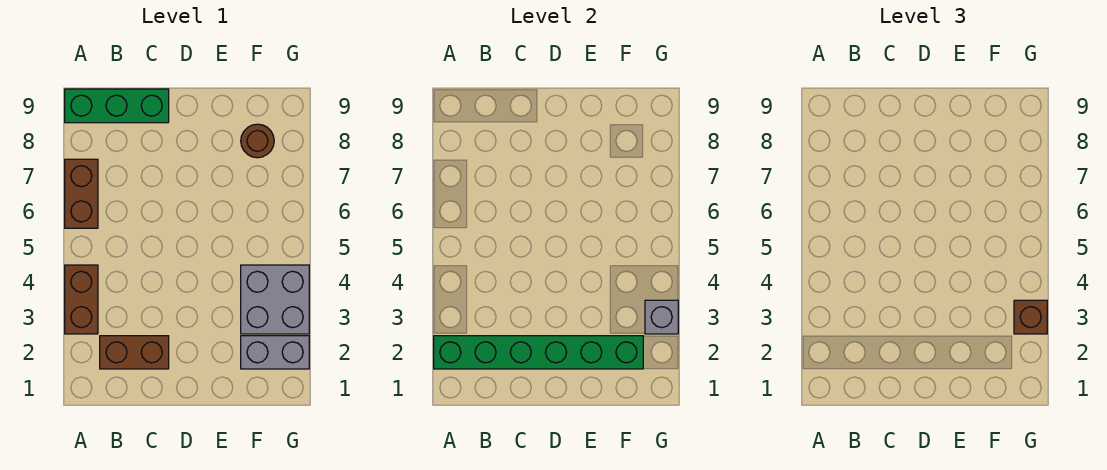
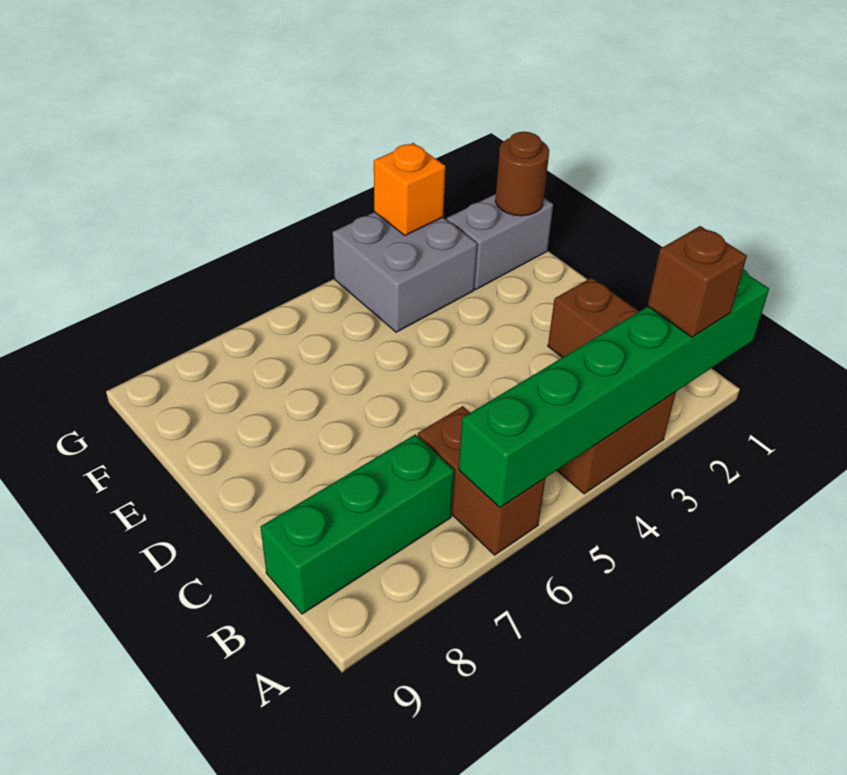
green 1x6 brick [434,336,643,369] -> green 1x6 brick turned to [459,269,769,508]
brown 1x2 brick [65,159,98,228] -> brown 1x2 brick turned to [418,406,546,555]
green 1x3 brick [65,89,169,123] -> green 1x3 brick turned to [261,434,454,614]
grey 1x2 brick [241,336,309,369] -> grey 1x2 brick turned to [447,194,553,289]
brown 1x1 round brick [241,124,274,158] -> brown 1x1 round brick moved to [495,132,549,216]
grey 1x1 brick [645,300,678,334] -> orange 1x1 brick [374,143,445,236]
brown 1x1 brick [1014,300,1047,334] -> brown 1x1 brick moved to [648,226,747,337]

